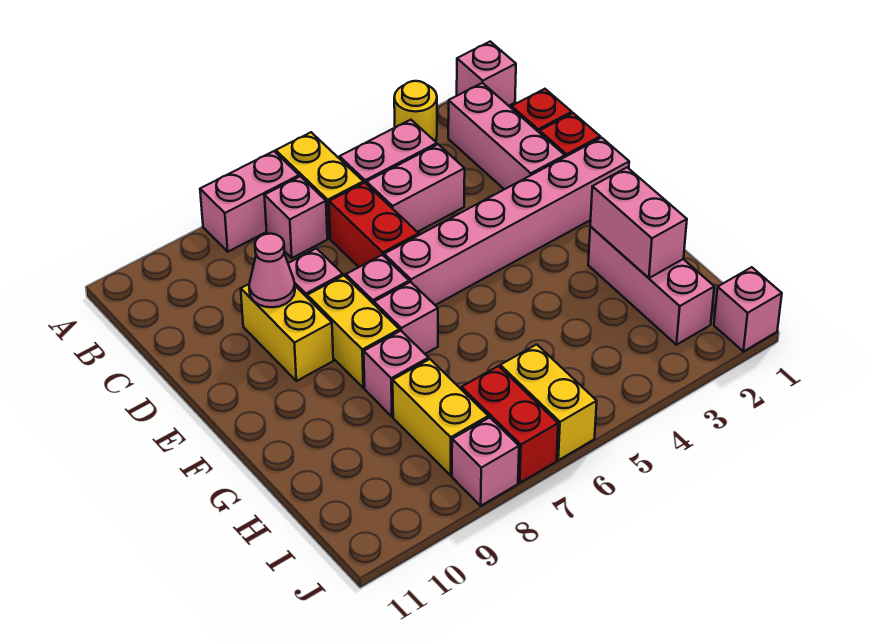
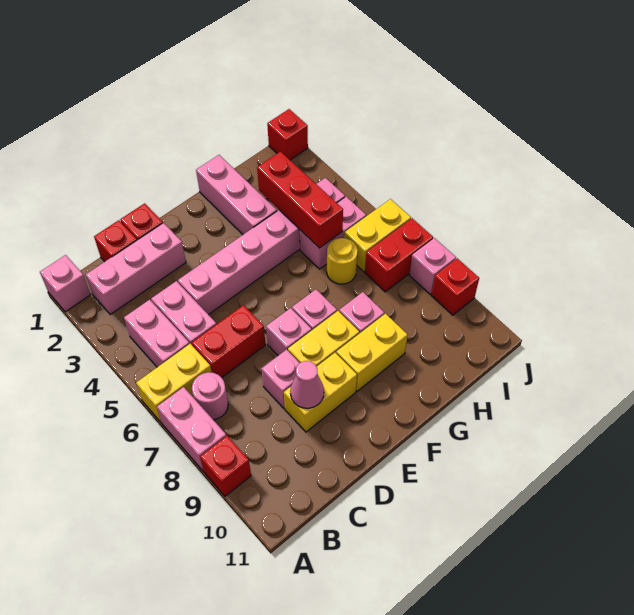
yellow 1x1 round brick [394,81,437,141] -> yellow 1x1 round brick moved to [327,238,358,284]
none -> red 1x1 brick [200,436,251,496]
pink 1x1 brick [264,176,327,258] -> pink 1x1 round brick [192,372,228,420]
pink 1x6 brick [384,138,629,305] -> pink 1x6 brick turned to [178,178,345,315]
pink 1x3 brick [588,227,714,345] -> pink 1x3 brick turned to [196,155,277,234]
pink 1x2 brick [590,167,687,278] -> pink 1x2 brick moved to [299,197,366,269]
none -> red 1x3 brick [257,152,343,248]
yellow 1x2 brick [393,359,488,475] -> yellow 1x2 brick moved to [336,314,407,391]
pink 1x1 brick [714,267,782,351] -> red 1x1 brick [267,109,308,160]
none -> red 1x1 brick [431,258,479,315]

